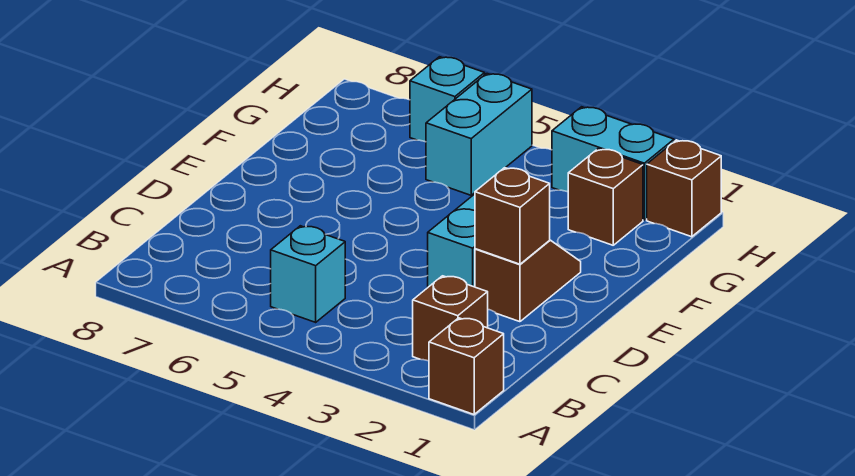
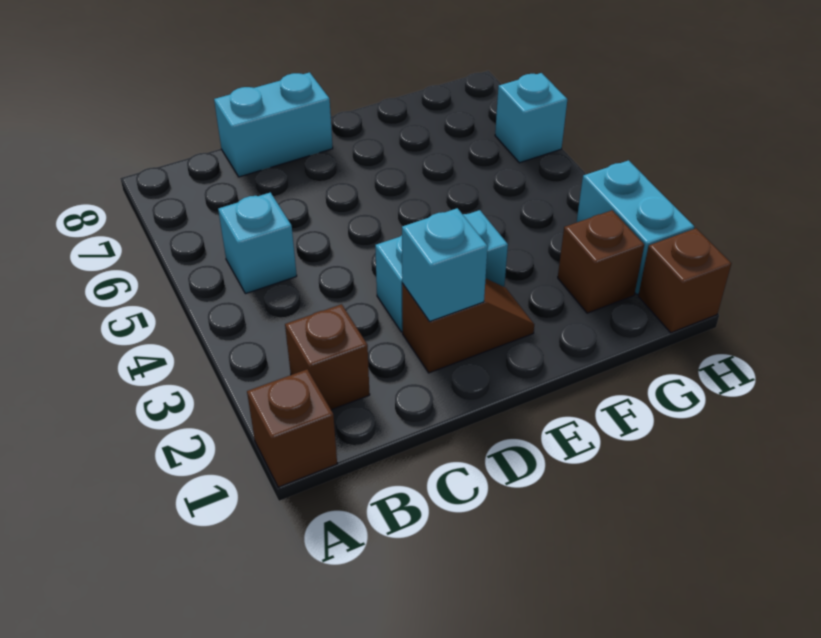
brown 1x1 brick [475,168,550,264] -> cyan 1x1 brick [402,208,488,322]
cyan 1x2 brick [426,74,532,195] -> cyan 1x2 brick moved to [214,72,333,177]

